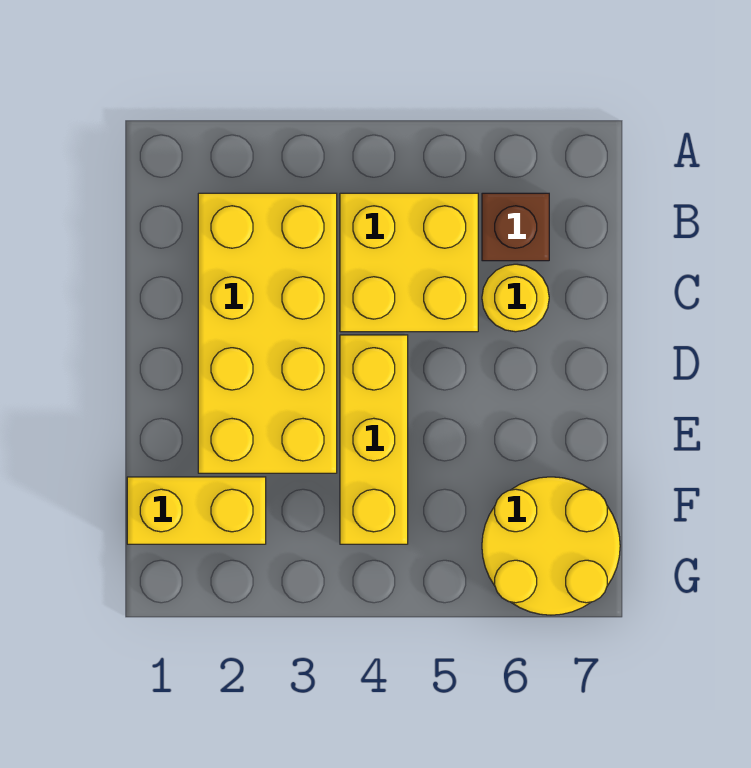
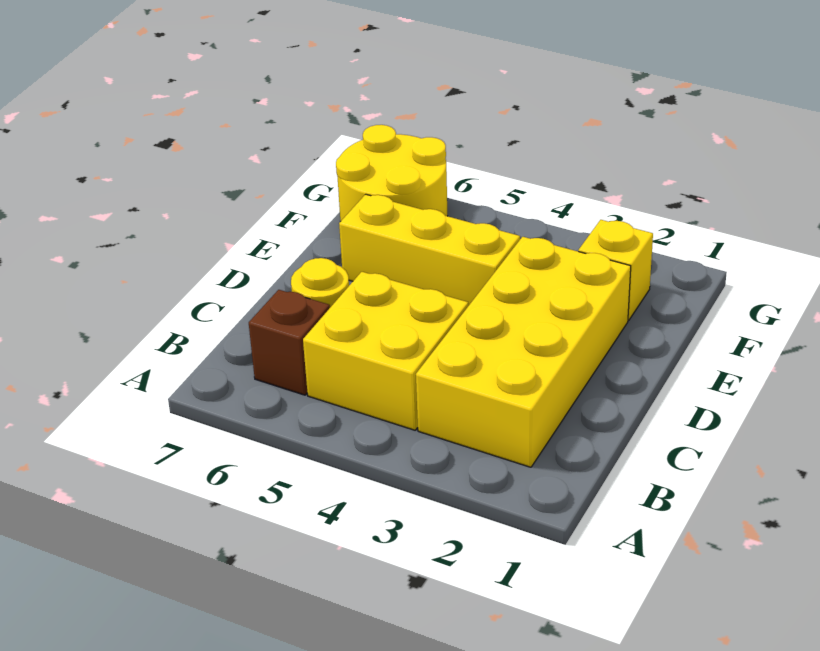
yellow 1x3 brick [340,335,408,544] -> yellow 1x3 brick turned to [339,194,520,306]
yellow 1x2 brick [127,477,266,544] -> yellow 1x1 brick [578,220,653,320]

